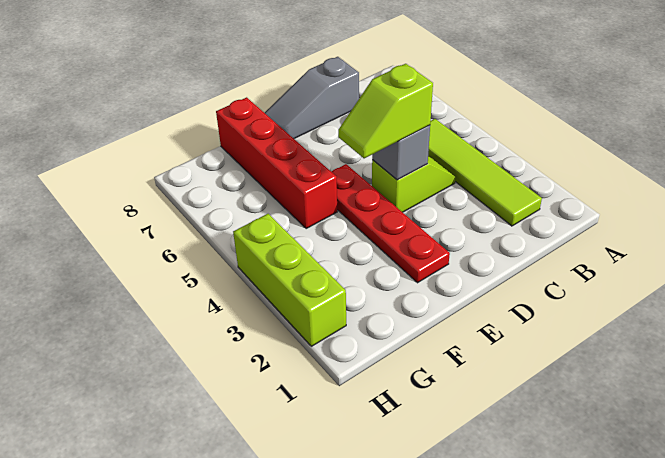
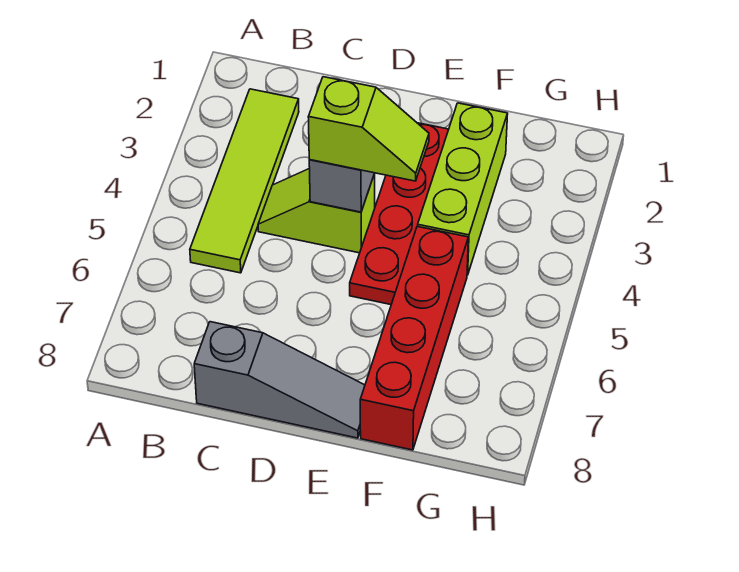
lime 1x3 brick [233,214,346,346] -> lime 1x3 brick moved to [418,103,508,275]

